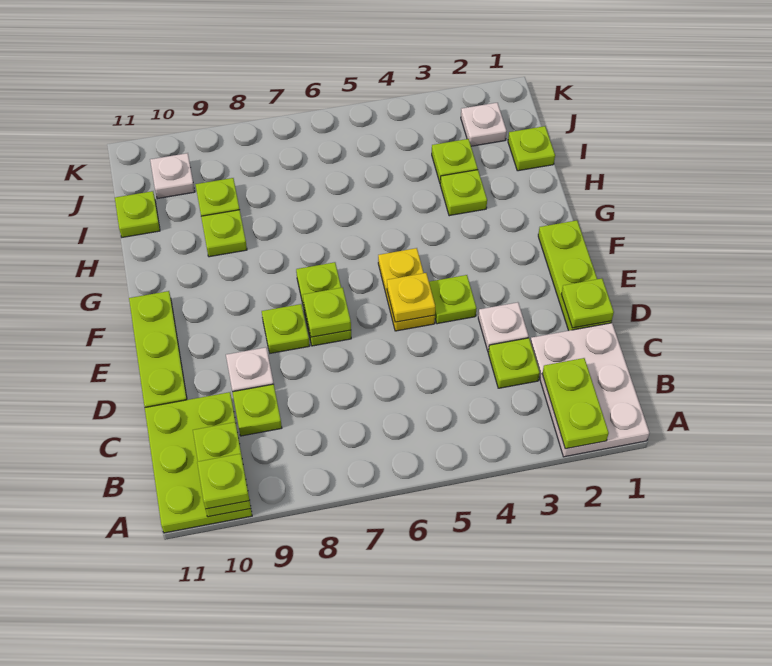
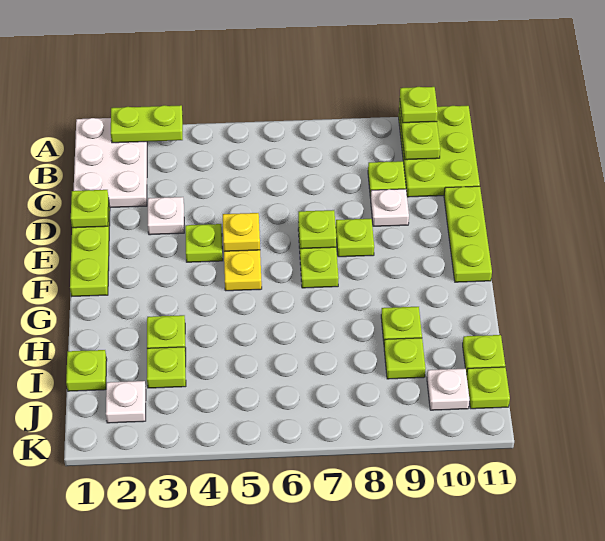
lime 1x2 plate [542,358,609,449] -> lime 1x2 plate turned to [111,105,183,143]
lime 1x1 plate [488,338,540,388] -> lime 1x1 plate moved to [467,367,510,409]

